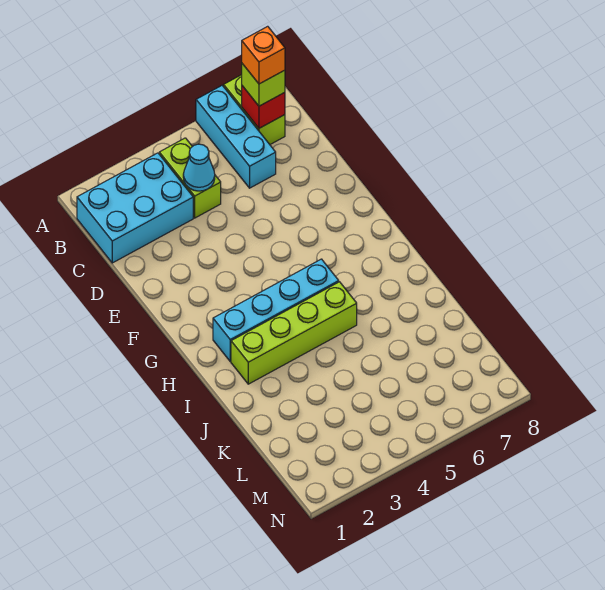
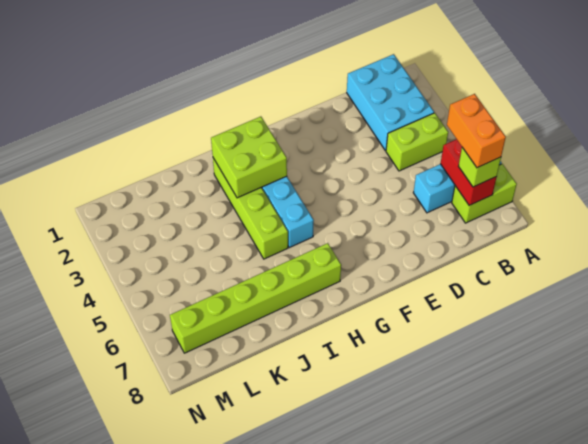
red 1x1 brick [242,86,285,128] -> red 1x2 brick [440,139,497,205]
orange 1x1 brick [242,26,285,84] -> orange 1x2 brick [447,94,506,168]
cyan 1x1 cone [183,144,215,191] -> none
none -> lime 2x2 brick [211,117,287,198]
none -> lime 1x6 brick [170,243,341,353]

